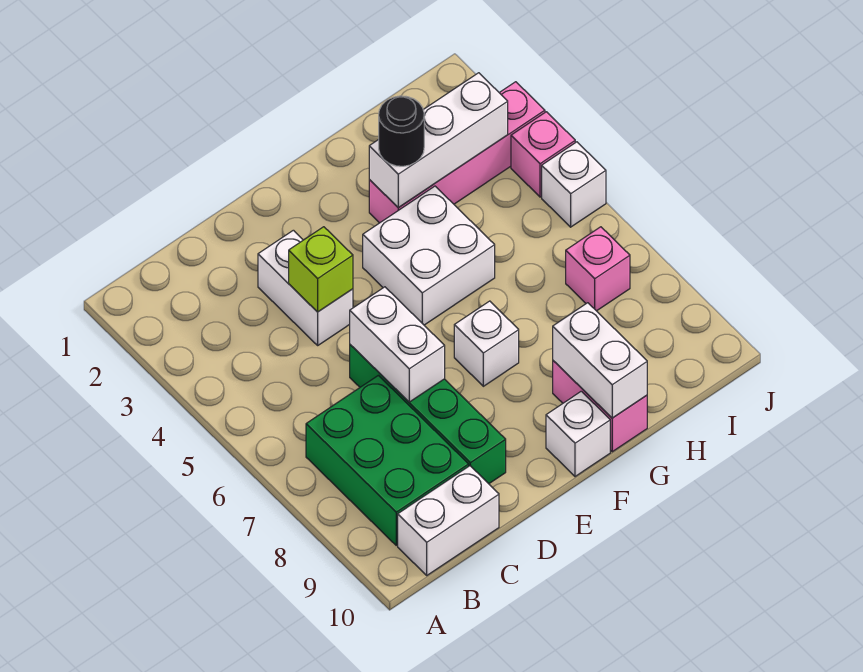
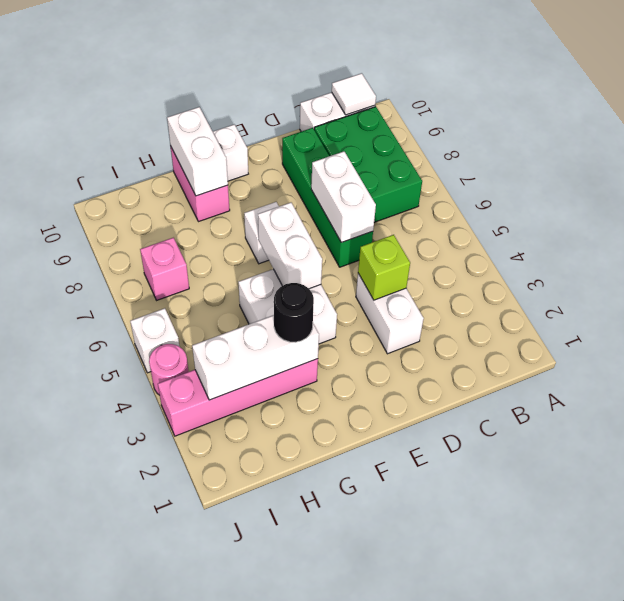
none -> white 1x1 tile [332,73,376,115]
none -> white 1x2 brick [258,203,322,289]
pink 1x1 brick [511,112,575,197] -> pink 1x1 round brick [149,344,189,395]

